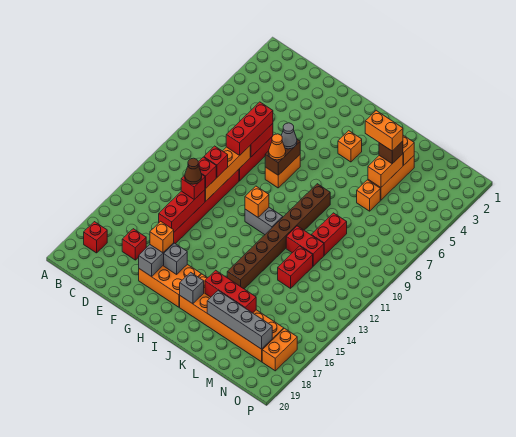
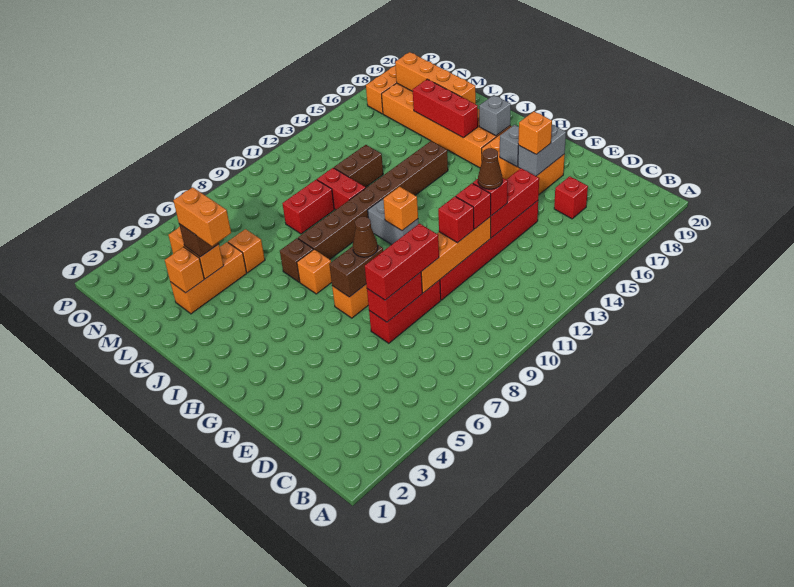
red 1x1 brick [84,222,107,253] -> none
grey 1x1 cone [281,123,297,149] -> none
orange 1x1 cone [269,134,286,160] -> brown 1x1 cone [353,216,378,257]
orange 1x1 brick [338,131,362,162] -> orange 1x1 brick moved to [297,250,332,294]
none -> brown 1x1 brick [280,238,313,282]
grey 1x4 brick [207,291,272,349] -> orange 1x4 brick [395,52,476,104]
orange 1x2 brick [368,154,403,188] -> orange 1x2 brick turned to [168,226,224,279]
red 1x2 brick [278,246,313,288] -> brown 1x2 brick [334,145,383,187]

